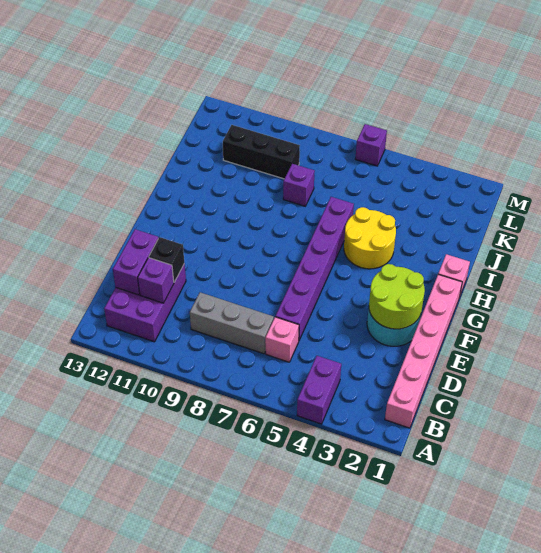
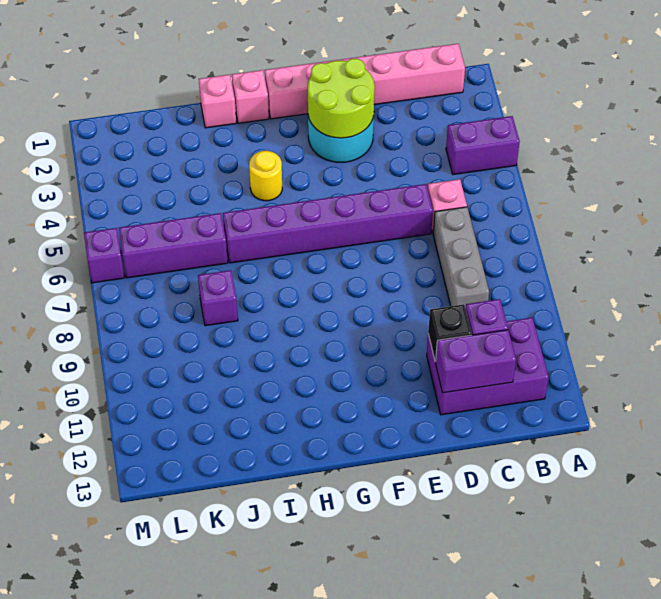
yellow 2x2 round brick [344,207,396,269] -> yellow 1x1 round brick [249,151,282,201]
none -> pink 1x1 brick [199,75,236,128]
none -> purple 1x3 brick [119,213,228,278]
black 1x3 brick [223,125,300,179] -> none

